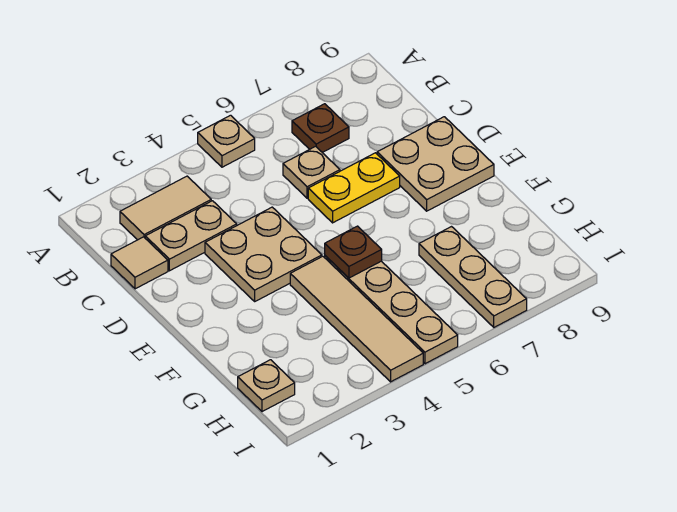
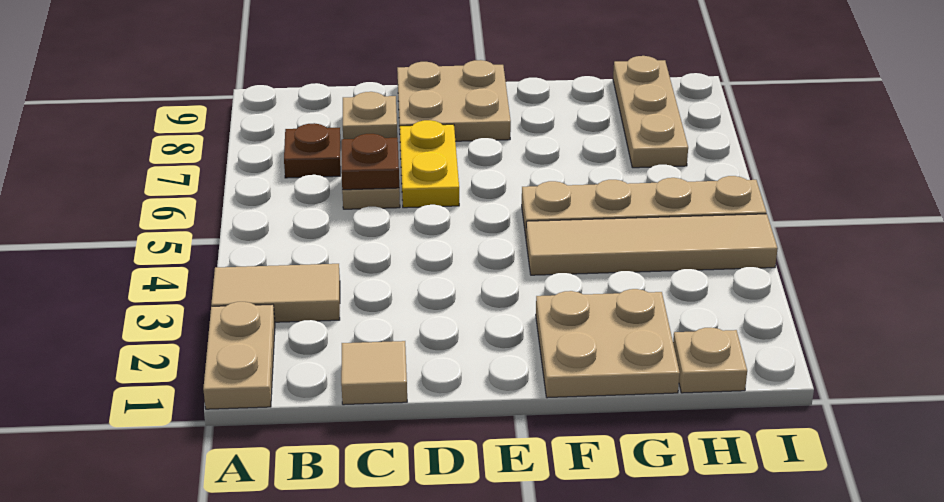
tan 1x1 plate [198,115,255,167] -> tan 1x1 plate moved to [343,92,397,139]
tan 1x2 tile [120,176,211,240] -> tan 1x2 tile turned to [211,264,340,322]
tan 1x2 plate [145,201,237,271] -> tan 1x2 plate moved to [203,302,275,409]
tan 2x2 plate [205,207,322,301] -> tan 2x2 plate moved to [536,289,680,398]
brown 1x1 plate [325,226,382,278] -> brown 1x1 plate moved to [341,134,399,190]
tan 1x3 plate [419,227,527,327] -> tan 1x3 plate turned to [613,56,688,168]

